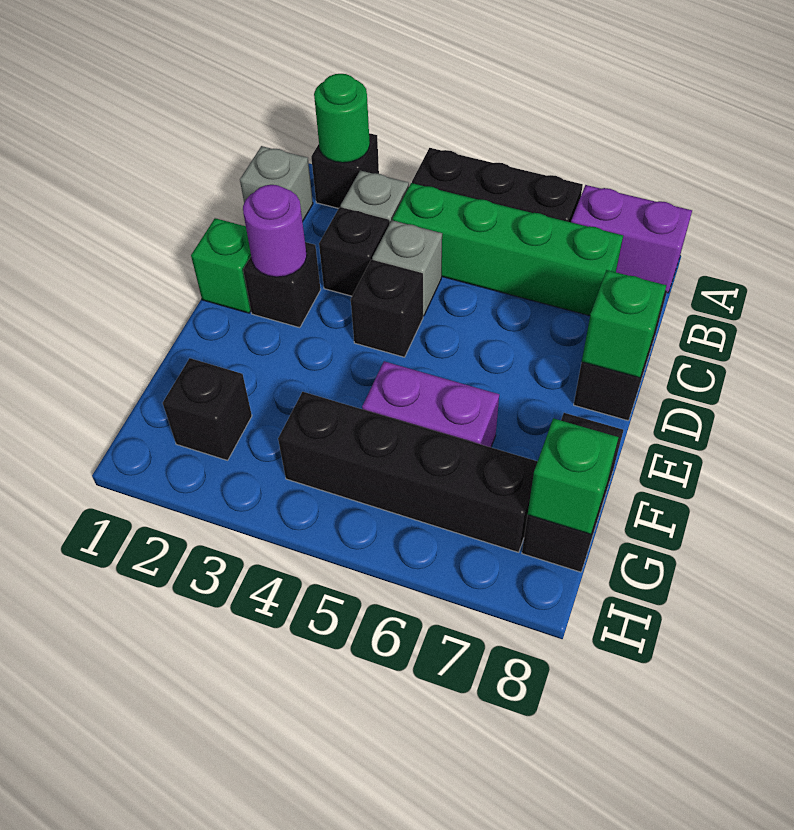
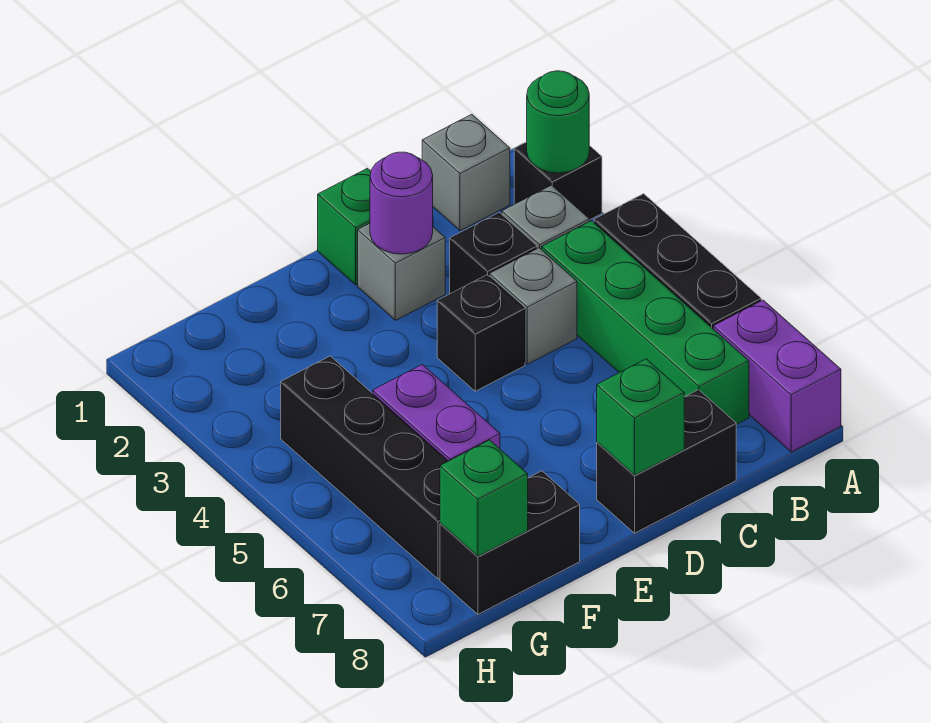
black 1x1 brick [243,242,321,328] -> grey 1x1 brick [358,223,445,320]
black 1x1 brick [163,358,252,460] -> none

